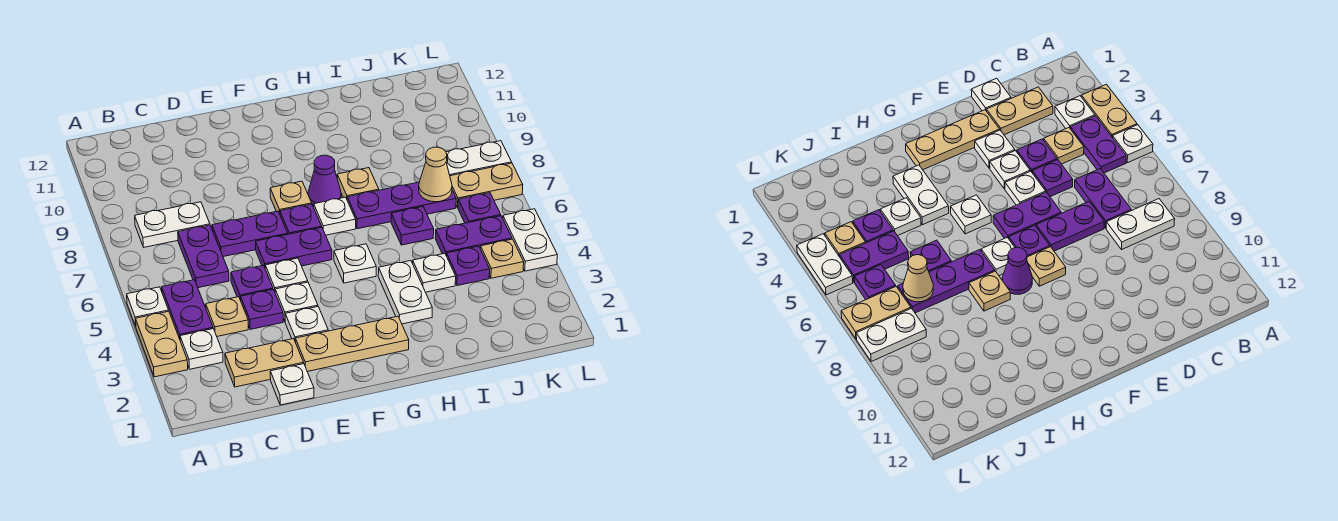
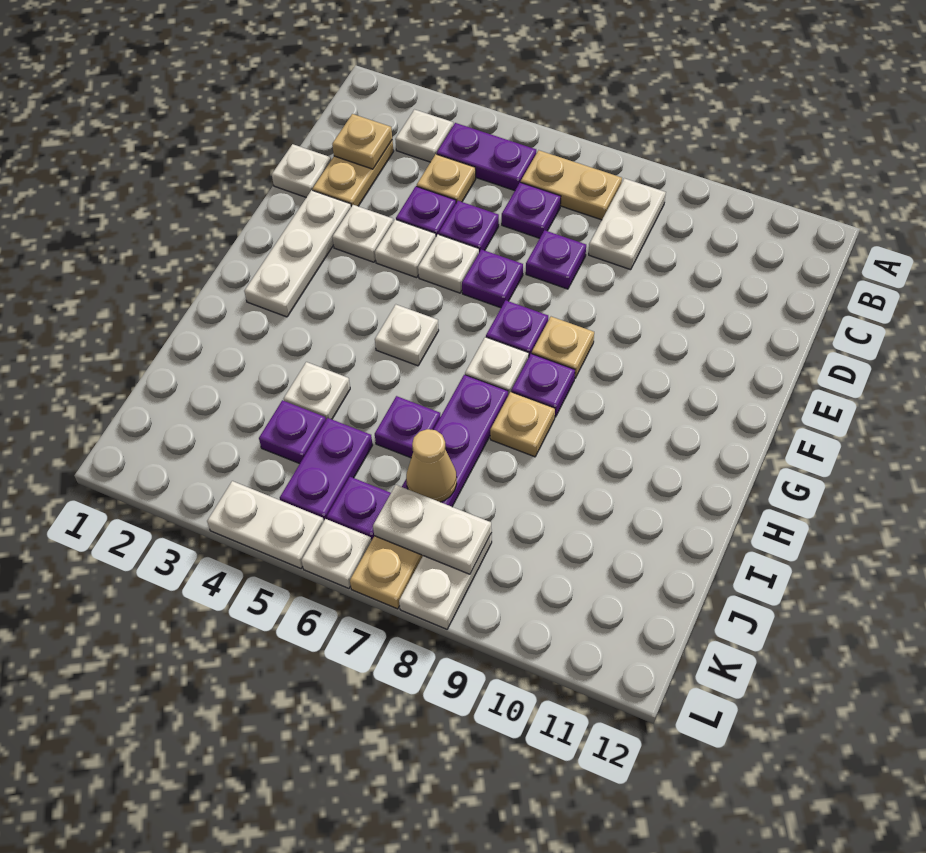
tan 1x2 plate [136,311,188,377] -> tan 1x2 plate moved to [521,150,622,220]
white 1x1 plate [127,287,169,326] -> white 1x1 plate moved to [302,519,371,588]
purple 1x2 plate [178,225,229,288] -> purple 1x1 plate [502,182,561,238]
purple 1x2 plate [212,211,288,257] -> purple 1x1 plate [526,230,586,289]
tan 1x3 plate [295,316,409,372] -> white 1x3 plate [244,190,351,317]
purple 1x2 plate [256,228,332,267] -> purple 1x1 plate [462,249,523,308]
purple 1x1 cone [308,155,341,207] -> purple 1x1 plate [511,354,575,417]
white 1x2 plate [378,261,432,324] -> white 1x2 plate moved to [373,485,492,574]
tan 1x1 plate [480,239,524,278] -> tan 1x1 plate moved to [332,114,392,169]

